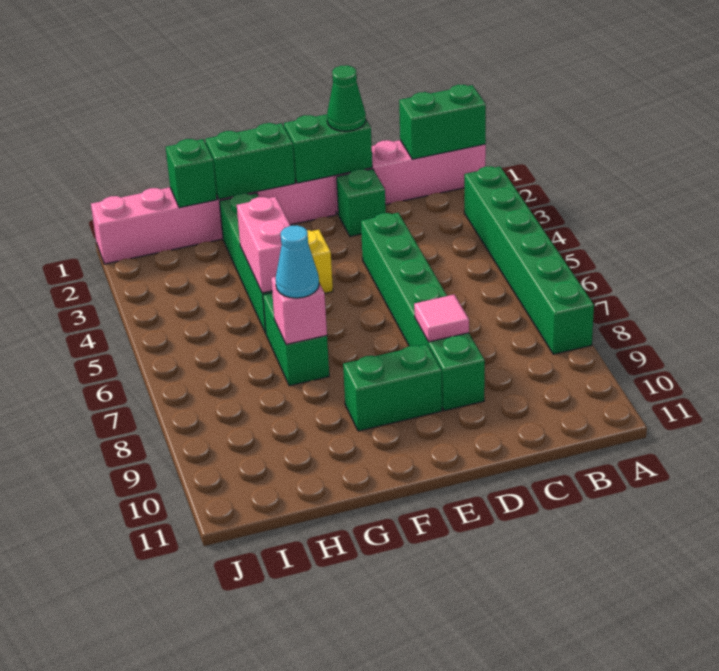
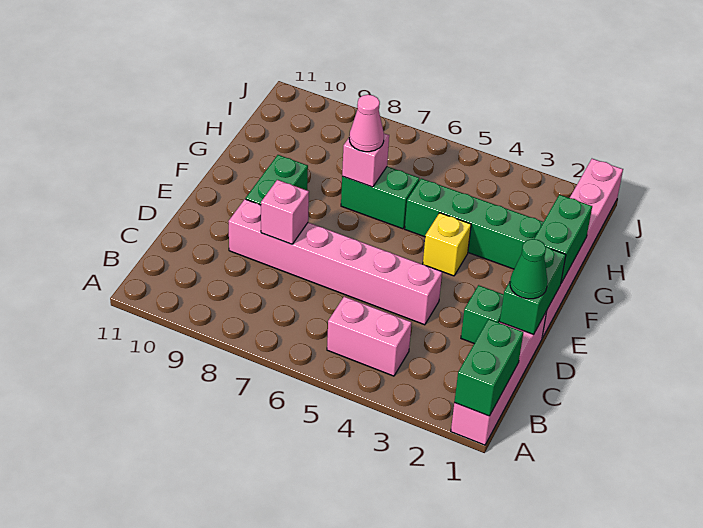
green 1x6 brick [464,166,594,354] -> none
green 1x6 brick [361,213,485,411] -> pink 1x6 brick [228,199,442,325]
pink 1x1 tile [414,295,469,342] -> pink 1x1 brick [261,180,309,244]
pink 1x2 brick [237,197,290,293] -> pink 1x2 brick moved to [327,297,412,376]
cyan 1x1 cone [276,225,319,298] -> pink 1x1 cone [349,95,384,152]
green 1x1 brick [166,139,217,208] -> none

